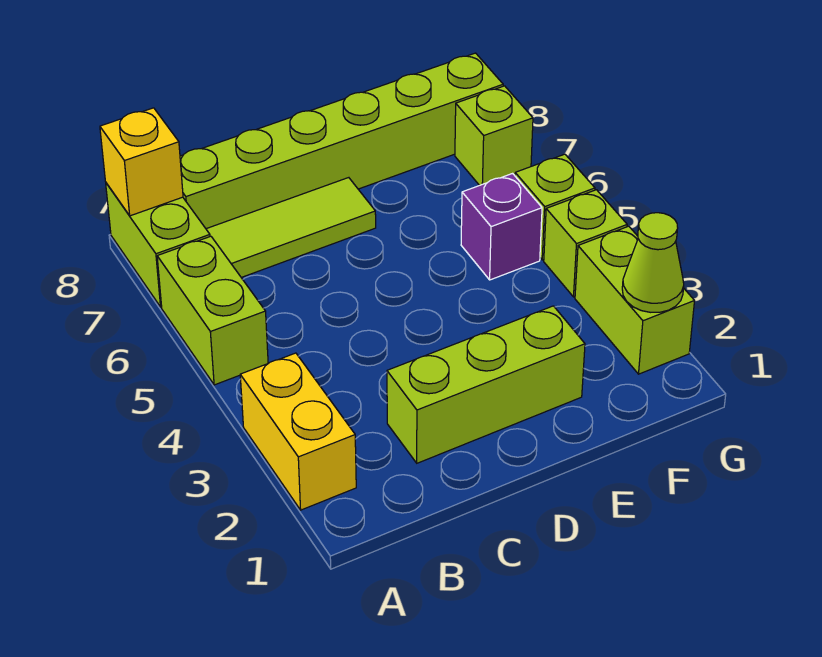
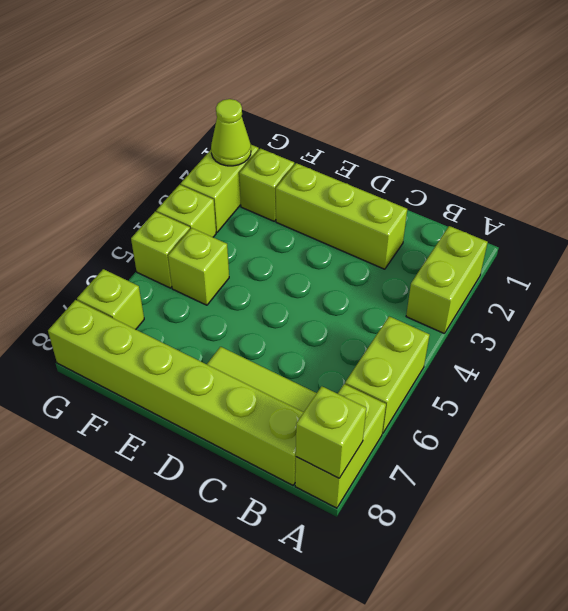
yellow 1x2 brick [240,353,356,510] -> lime 1x2 brick [406,226,488,333]
yellow 1x1 brick [100,108,183,216] -> lime 1x1 brick [296,386,366,478]
none -> lime 1x1 brick [239,148,294,221]
purple 1x1 brick [461,174,542,280] -> lime 1x1 brick [168,228,229,305]

